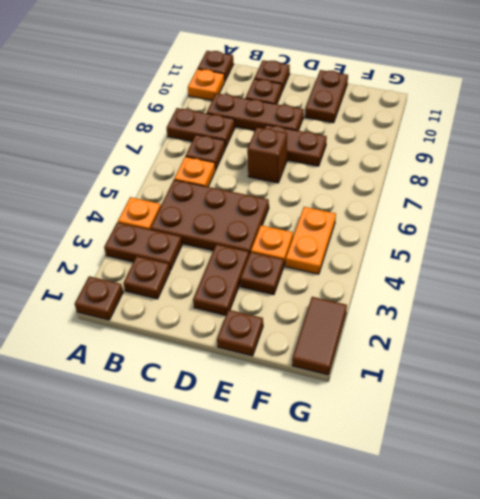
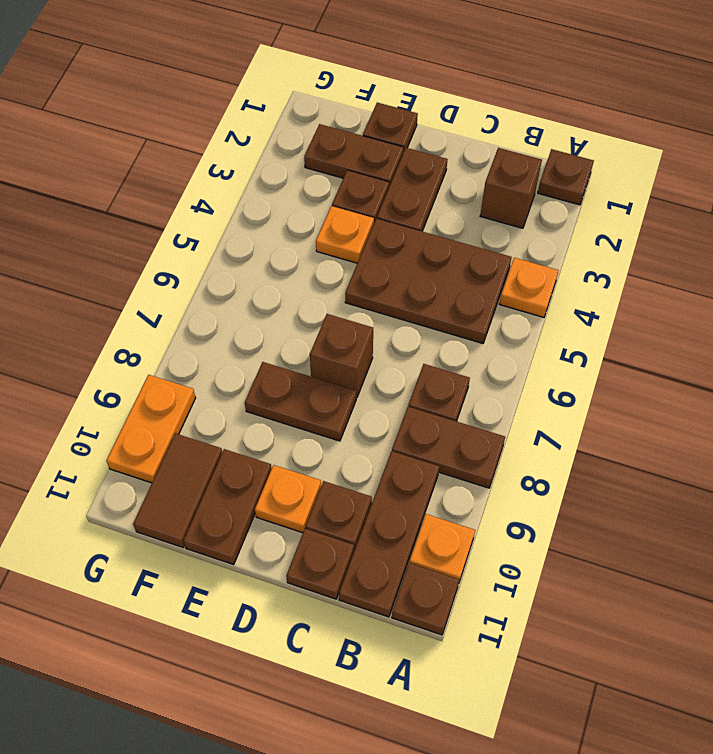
brown 1x2 plate [104,222,182,270] -> brown 1x2 plate moved to [304,124,404,186]
brown 1x1 plate [124,256,170,299] -> brown 1x1 brick [480,148,542,228]
orange 1x1 plate [174,157,215,187] -> orange 1x1 plate moved to [255,465,321,533]
brown 1x3 plate [207,93,304,131] -> brown 1x3 plate turned to [339,451,439,617]
orange 1x2 plate [286,207,336,274] -> orange 1x2 plate moved to [106,375,196,483]
brown 1x2 tile [292,297,347,375] -> brown 1x2 tile moved to [133,433,222,547]

